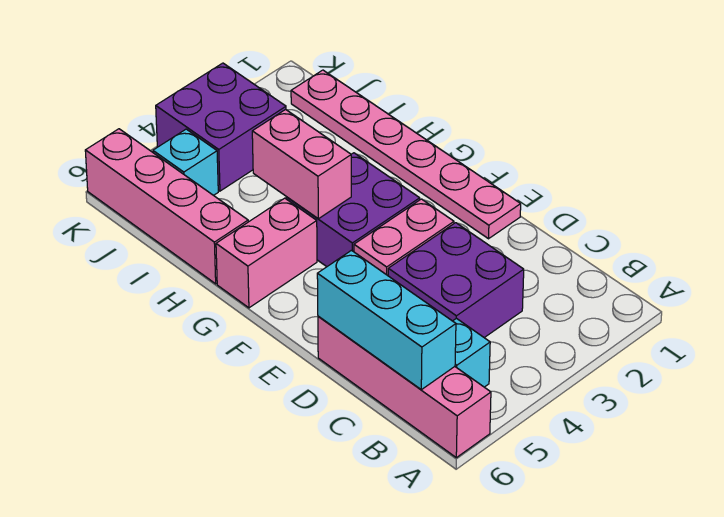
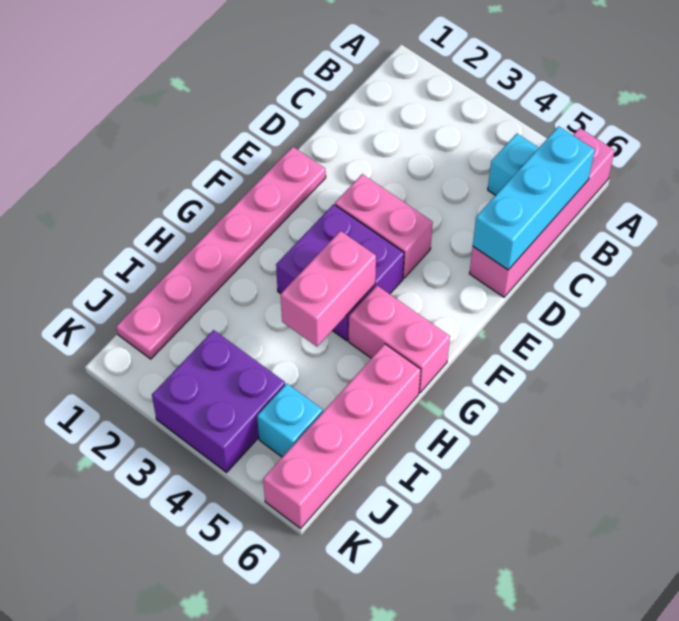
purple 2x2 brick [388,223,524,338] -> none

